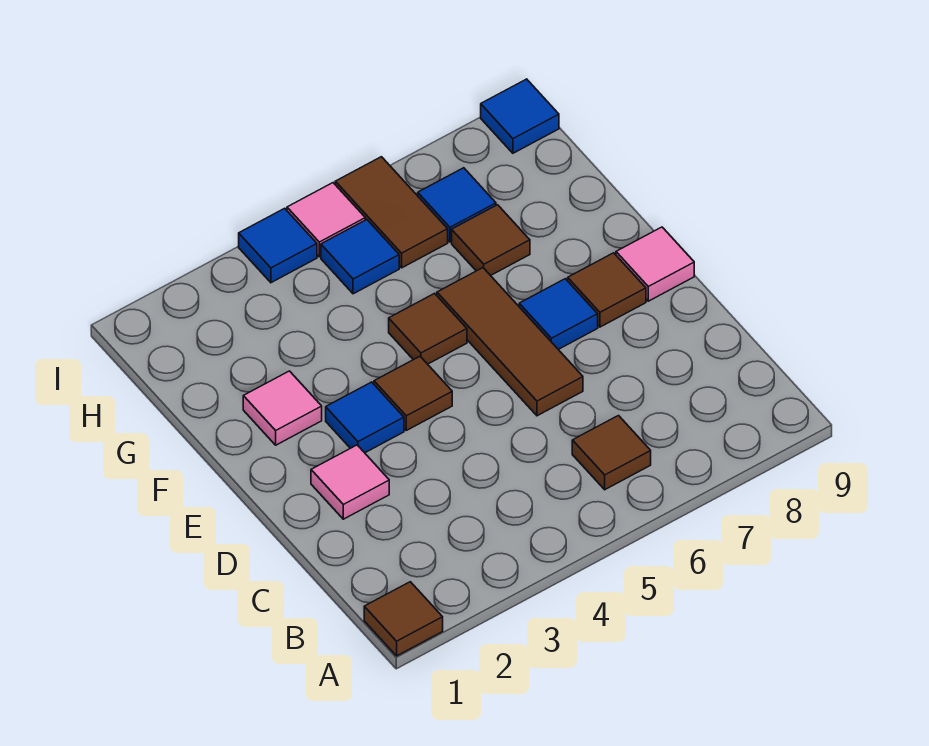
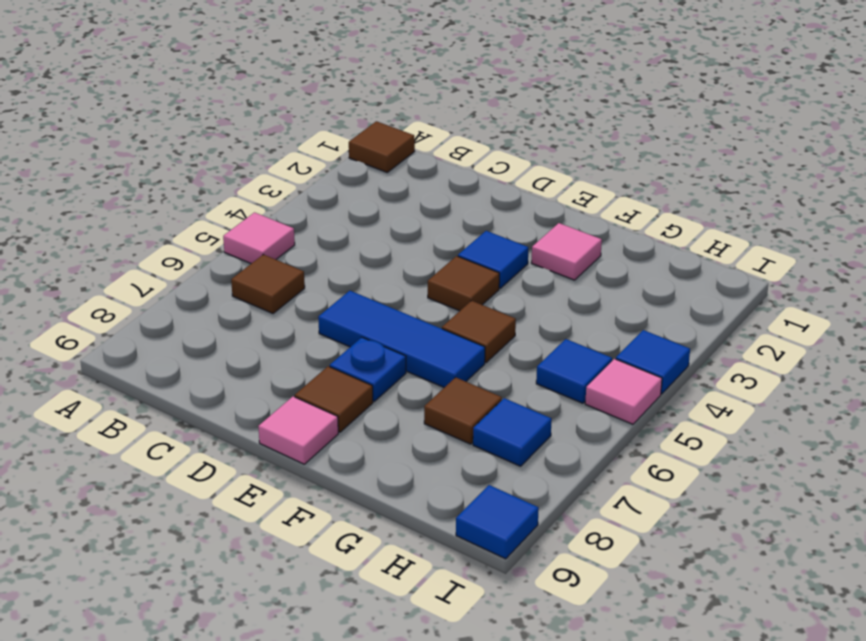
pink 1x1 tile [311,445,389,519] -> pink 1x1 tile moved to [223,212,295,264]
brown 1x3 tile [437,268,583,416] -> blue 1x3 tile [318,291,485,387]
blue 1x1 tile [519,279,598,349] -> blue 1x1 plate [330,337,406,401]
brown 1x2 tile [335,157,448,268] -> none

